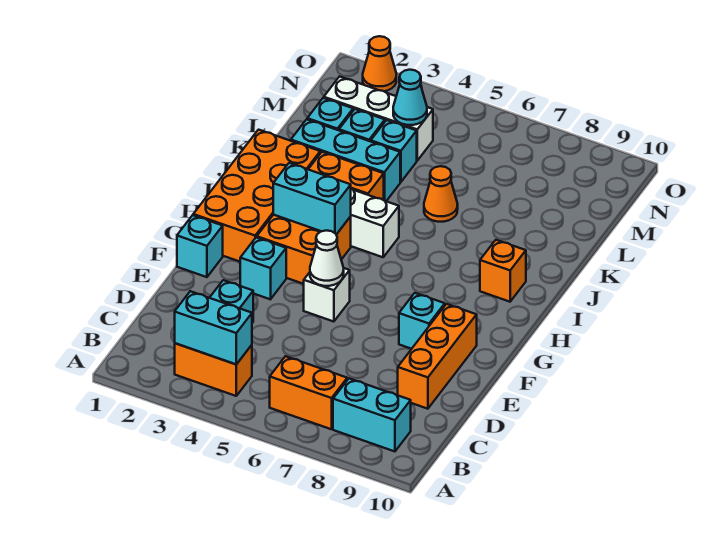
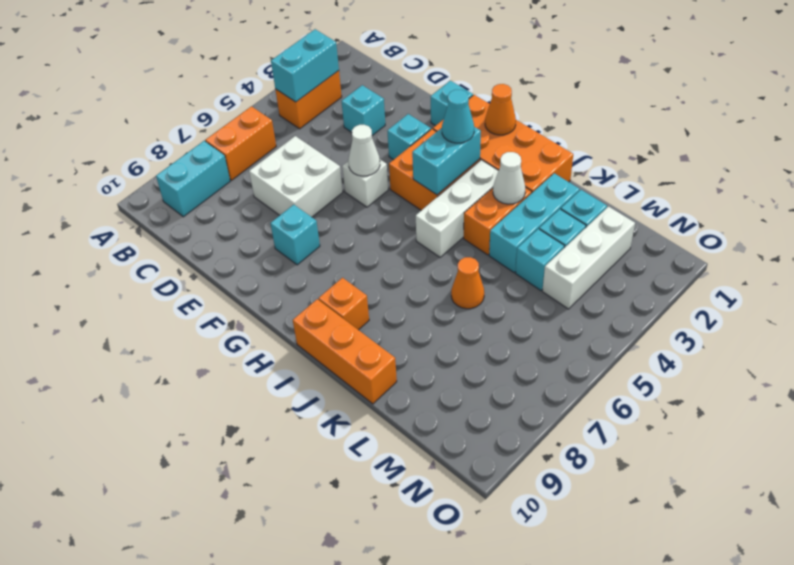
none -> white 2x2 brick [249,136,343,217]
orange 1x3 brick [398,304,477,409] -> orange 1x3 brick moved to [293,299,397,404]
none -> white 1x1 cone [493,152,525,204]
cyan 1x1 cone [393,70,427,125] -> cyan 1x1 cone moved to [442,90,474,143]
orange 1x1 cone [363,36,396,91] -> orange 1x1 cone moved to [485,84,516,135]

